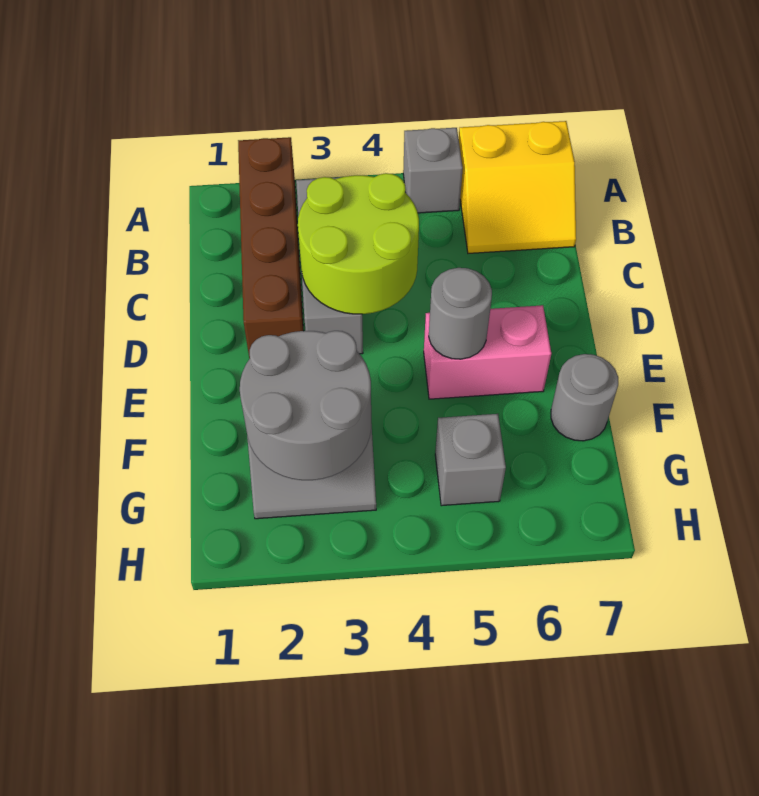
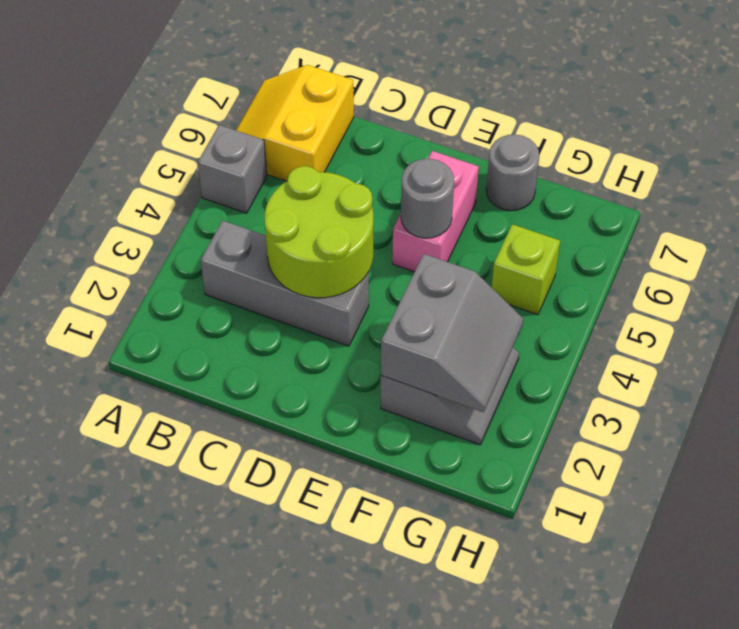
brown 1x4 brick [238,137,304,359] -> none
yellow 2x2 slope [459,121,576,253] -> yellow 2x2 slope turned to [236,65,354,181]
grey 2x2 round brick [240,331,371,480] -> grey 2x2 slope [381,254,523,412]
grey 1x1 brick [435,414,506,506] -> lime 1x1 brick [492,224,560,315]

